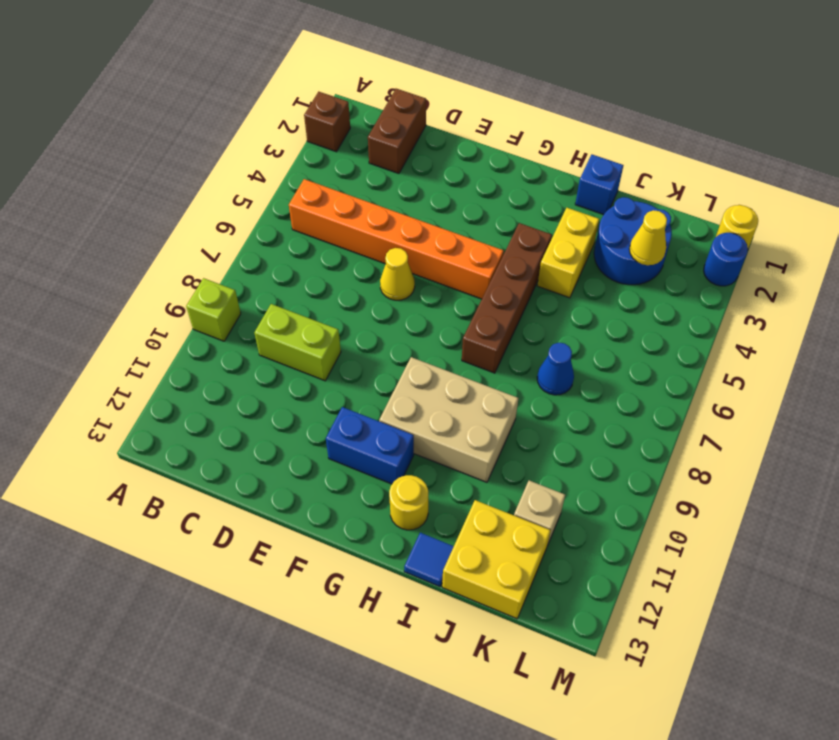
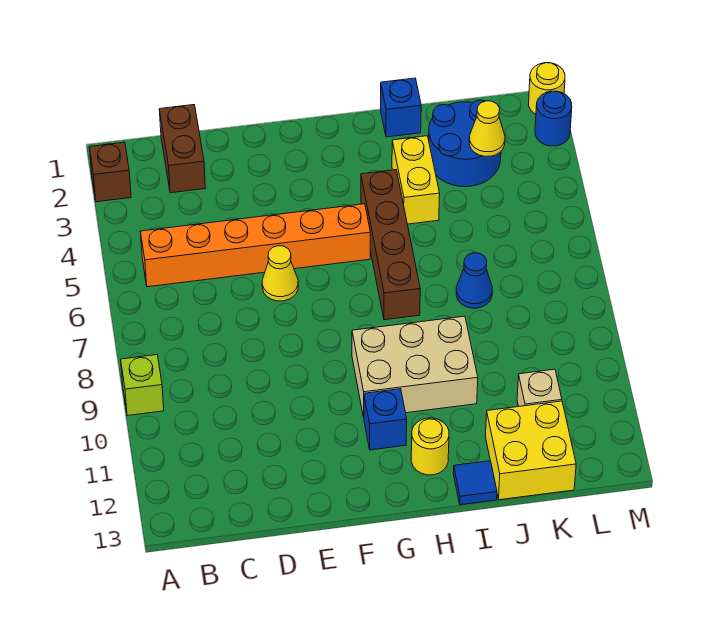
lime 1x2 brick [254,304,341,381] -> none
blue 1x2 brick [326,407,414,484] -> blue 1x1 brick [364,389,407,450]

